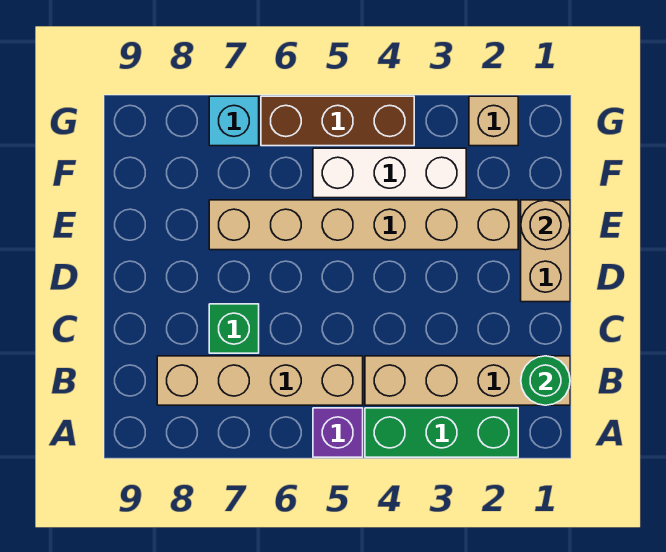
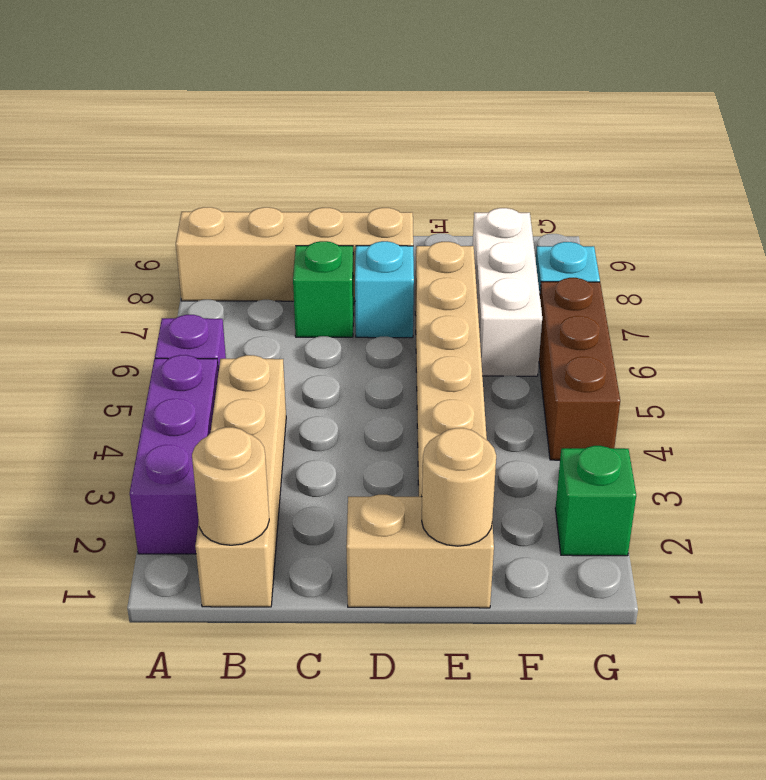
green 1x3 brick [365,408,518,457] -> purple 1x3 brick [130,355,218,554]
green 1x1 round brick [521,356,570,405] -> tan 1x1 round brick [192,427,269,545]
tan 1x4 brick [157,356,363,405] -> tan 1x4 brick turned to [176,207,413,301]
none -> cyan 1x1 brick [355,241,414,338]
white 1x3 brick [313,148,466,198] -> white 1x3 brick moved to [473,208,542,376]
tan 1x1 brick [469,96,518,146] -> green 1x1 brick [555,446,636,556]

